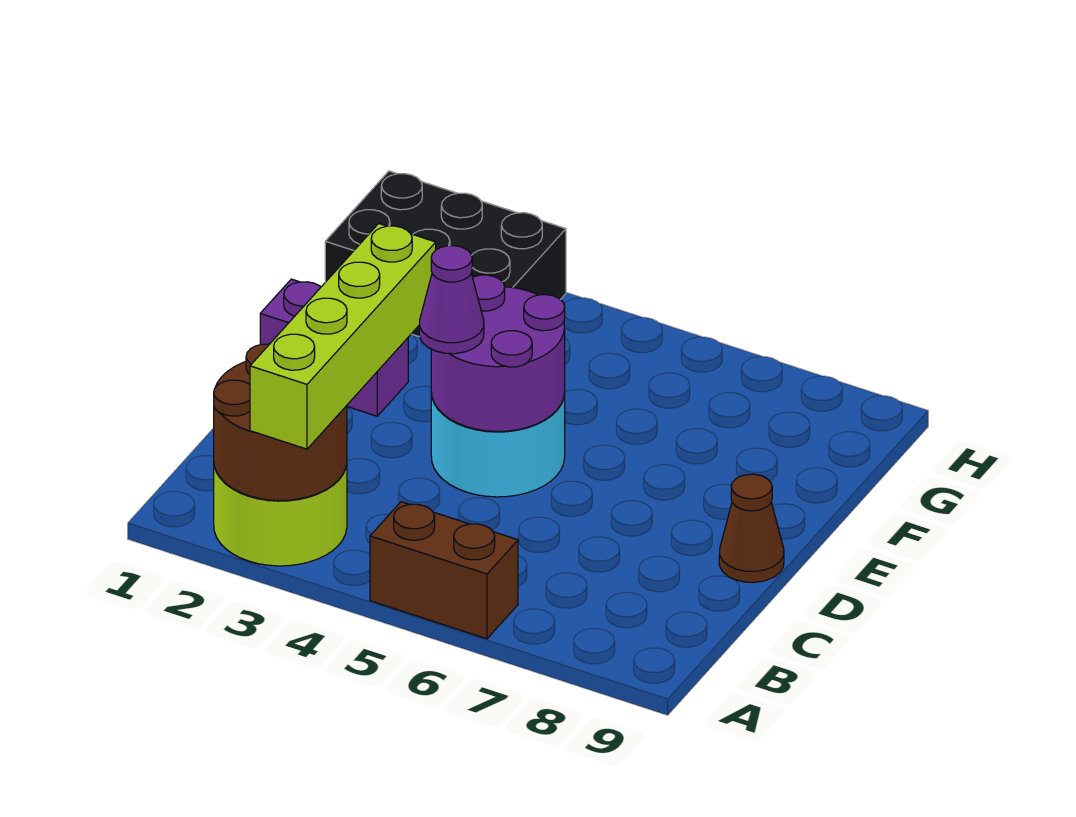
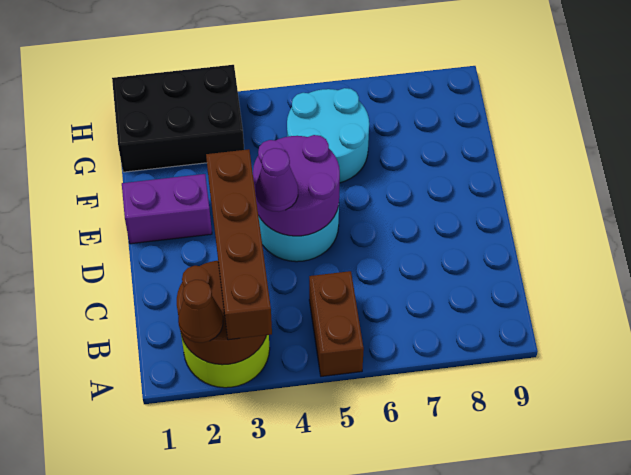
lime 1x4 brick [250,224,436,449] -> brown 1x4 brick [206,149,272,340]
brown 1x2 brick [370,502,518,639] -> brown 1x2 brick turned to [309,271,364,376]
brown 1x1 cone [719,474,784,582] -> brown 1x1 cone moved to [178,280,223,343]
none -> cyan 2x2 round brick [287,88,369,183]

